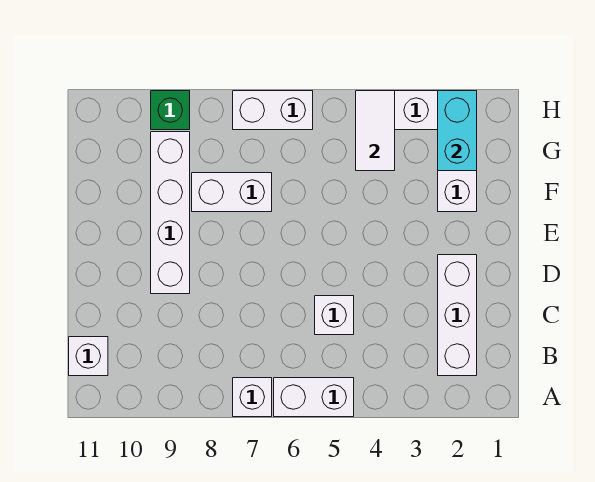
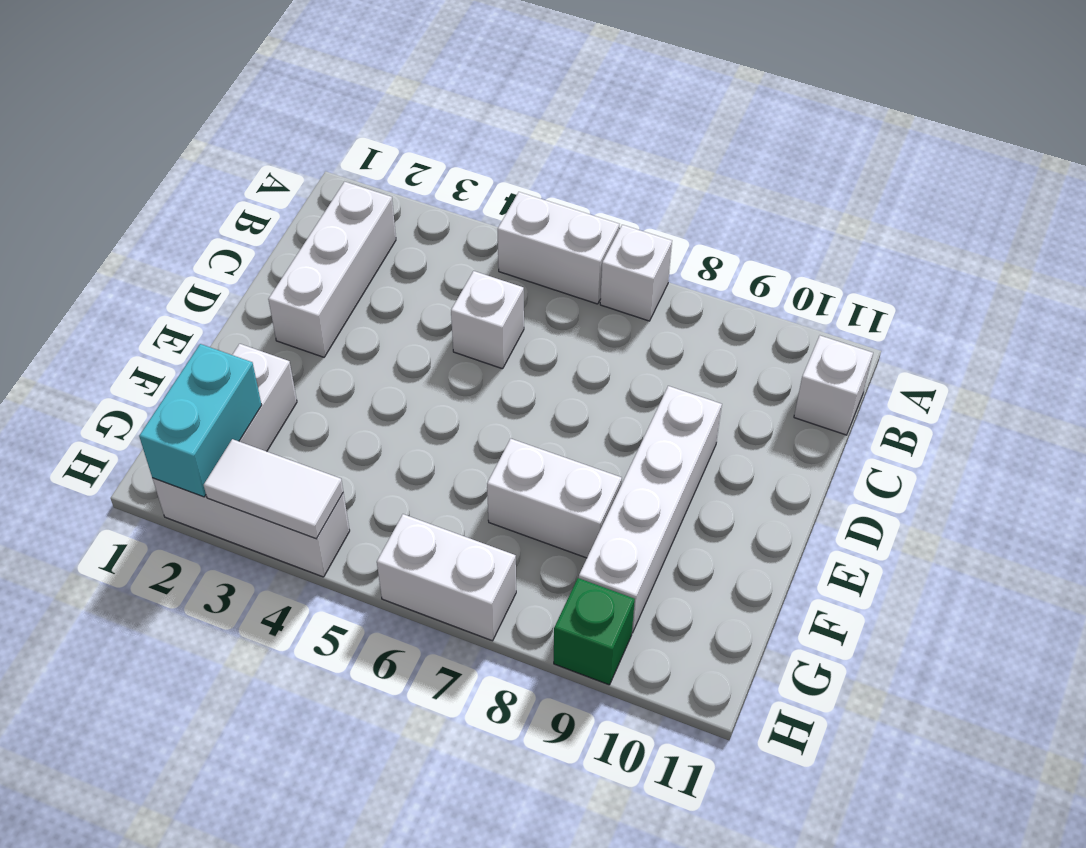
white 1x2 tile [356,91,395,171] -> white 1x2 tile turned to [204,439,343,539]

